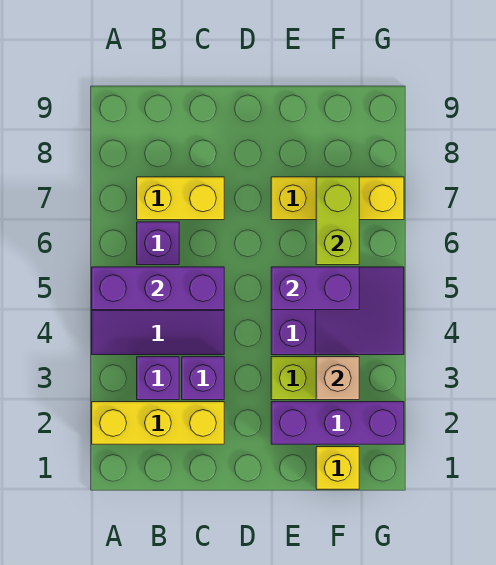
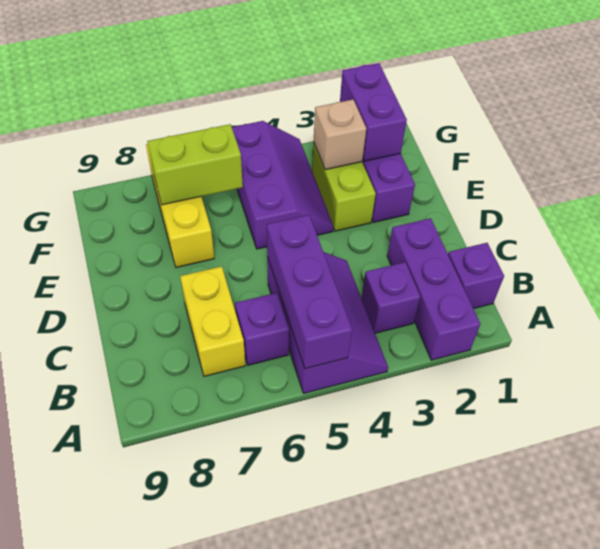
yellow 1x3 brick [92,402,224,444] -> purple 1x3 brick [387,218,480,360]
purple 1x1 brick [182,357,224,400] -> purple 1x1 brick moved to [448,243,504,309]
purple 2x3 slope [271,267,404,355] -> purple 2x3 slope turned to [232,121,333,249]
purple 1x2 brick [271,267,359,310] -> purple 1x2 brick moved to [340,63,407,161]
yellow 1x1 brick [316,447,359,489] -> none

